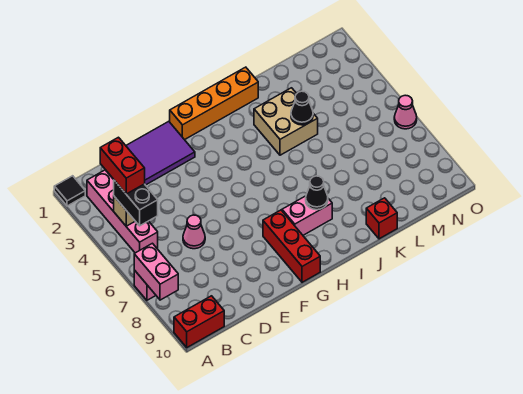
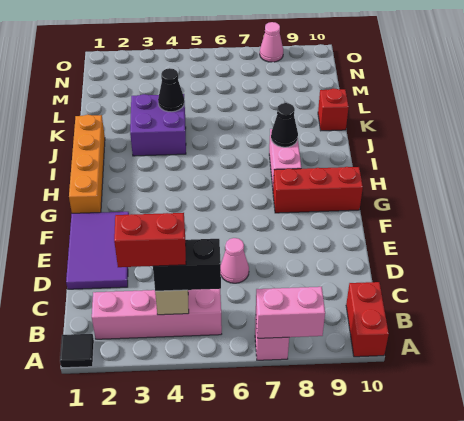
tan 2x2 brick [254,88,318,155] -> purple 2x2 brick [130,94,186,156]
pink 1x1 cone [394,95,417,129] -> pink 1x1 cone moved to [260,22,283,62]

